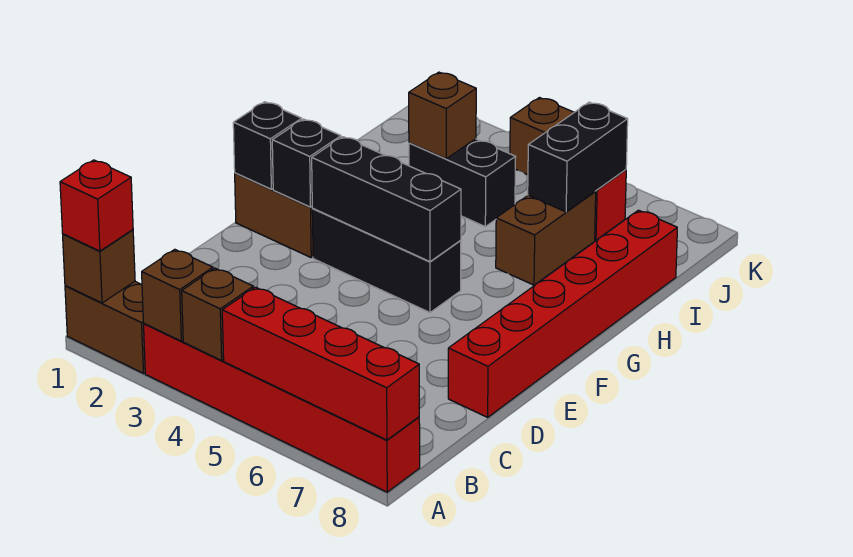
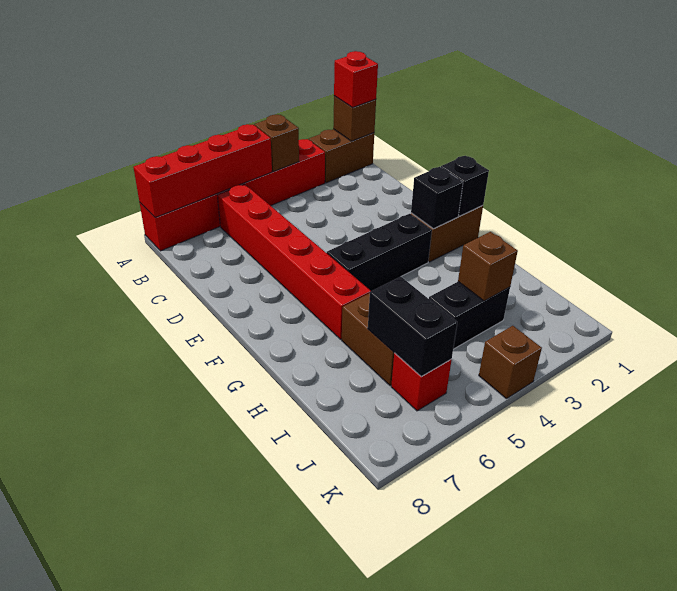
brown 1x1 brick [142,249,213,341] -> none
red 1x6 brick [448,210,677,417] -> red 1x6 brick moved to [217,184,371,339]
black 1x3 brick [312,137,461,262] -> none

